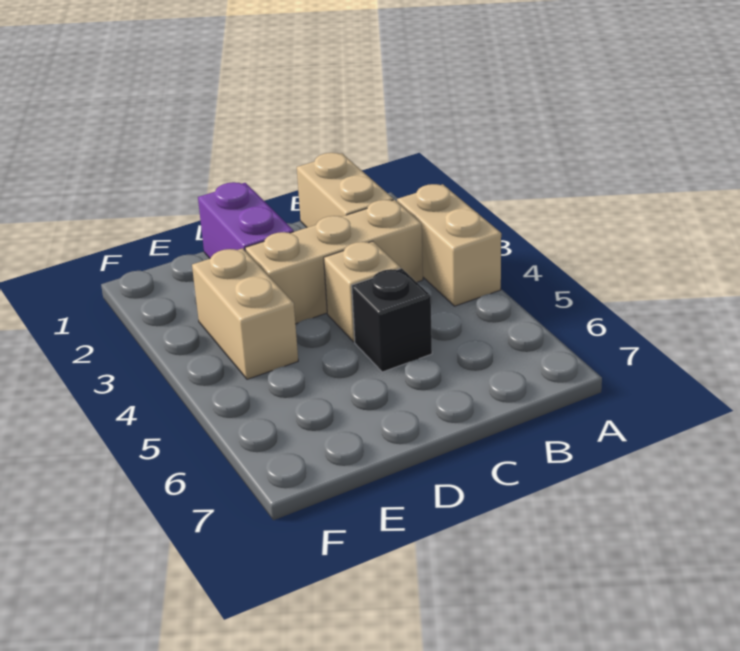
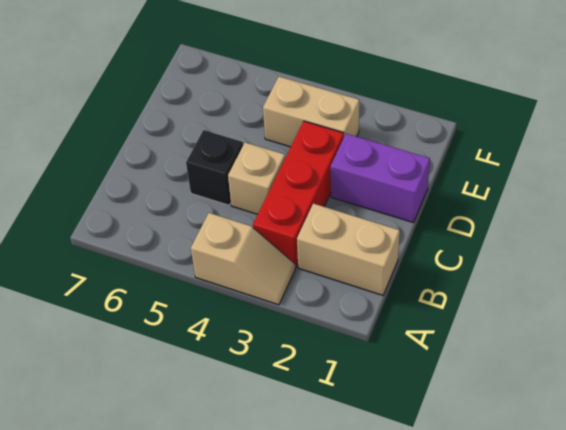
tan 1x2 brick [397,184,501,306] -> tan 1x2 slope [191,213,295,305]
tan 1x3 brick [245,200,423,324] -> red 1x3 brick [253,121,344,267]

